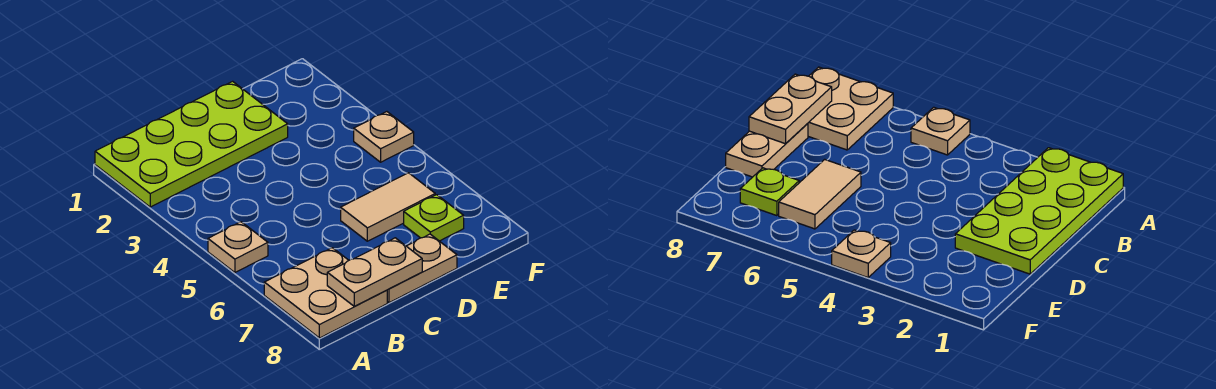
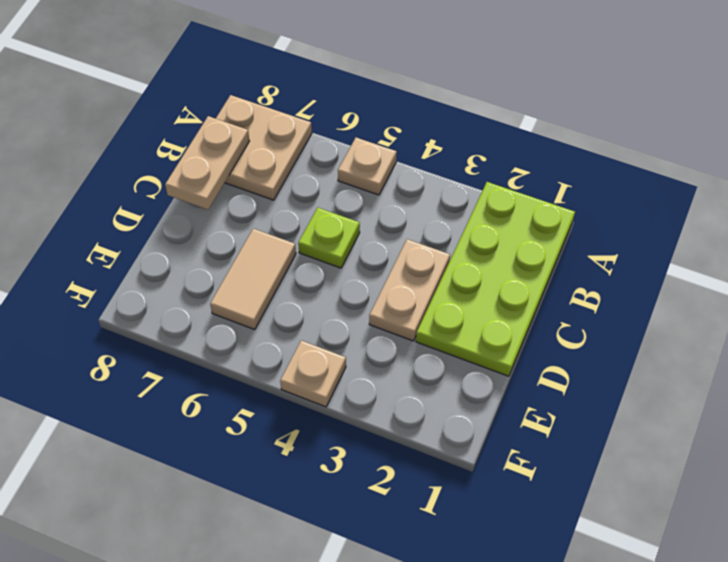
tan 1x2 plate [387,234,457,303] -> tan 1x2 plate moved to [369,239,450,341]
lime 1x1 plate [404,195,464,241] -> lime 1x1 plate moved to [298,208,360,268]

